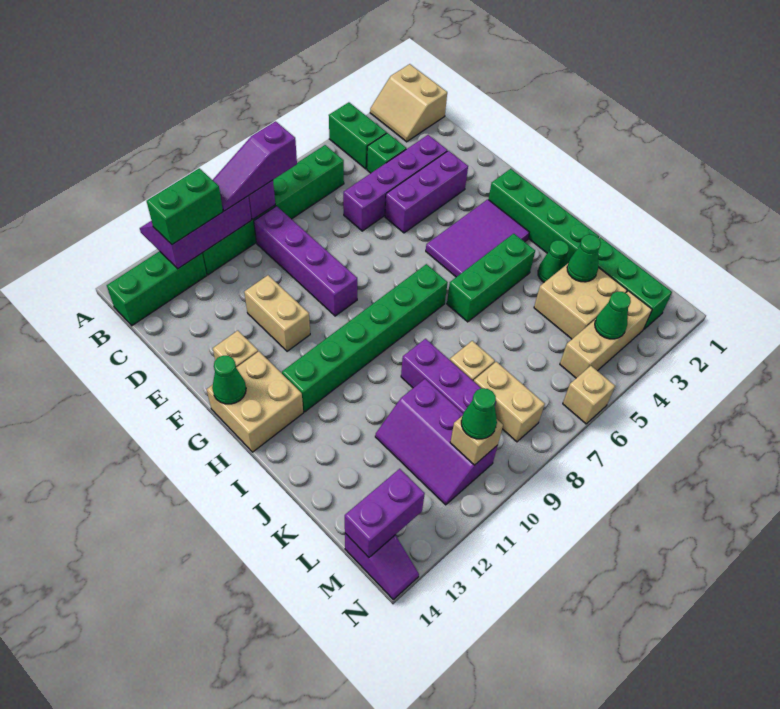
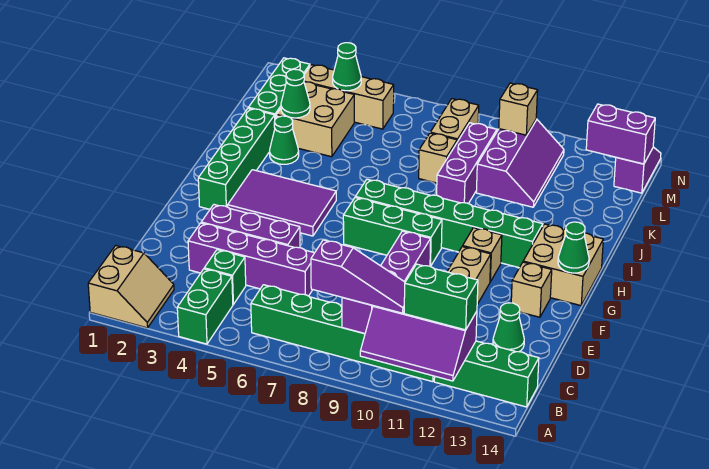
green 1x3 brick [447,234,535,322] -> green 1x3 brick moved to [343,198,442,266]
green 1x1 cone [461,388,497,439] -> green 1x1 cone moved to [493,303,524,352]
tan 1x1 brick [563,366,615,424] -> tan 1x1 brick moved to [463,228,502,282]

